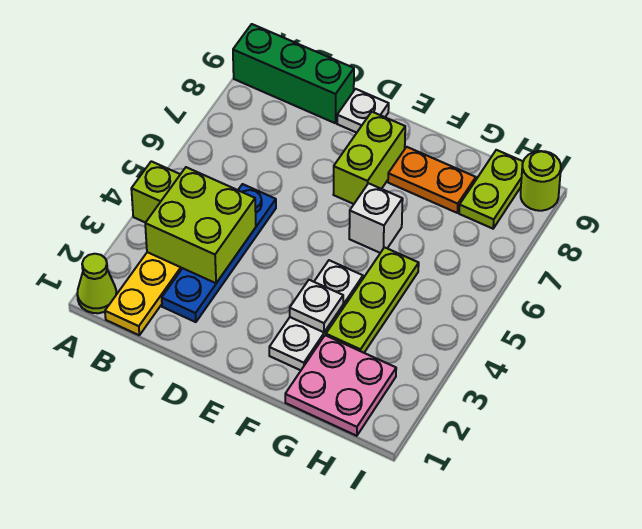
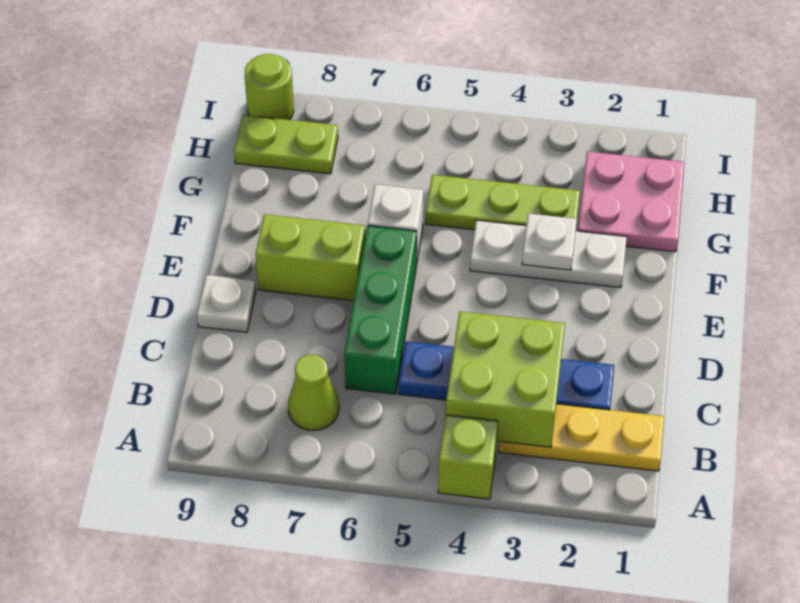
lime 1x1 cone [77,254,117,313] -> lime 1x1 cone moved to [288,355,339,430]
green 1x3 brick [233,24,354,123] -> green 1x3 brick moved to [344,226,417,394]
orange 1x2 plate [388,147,476,213] -> none

